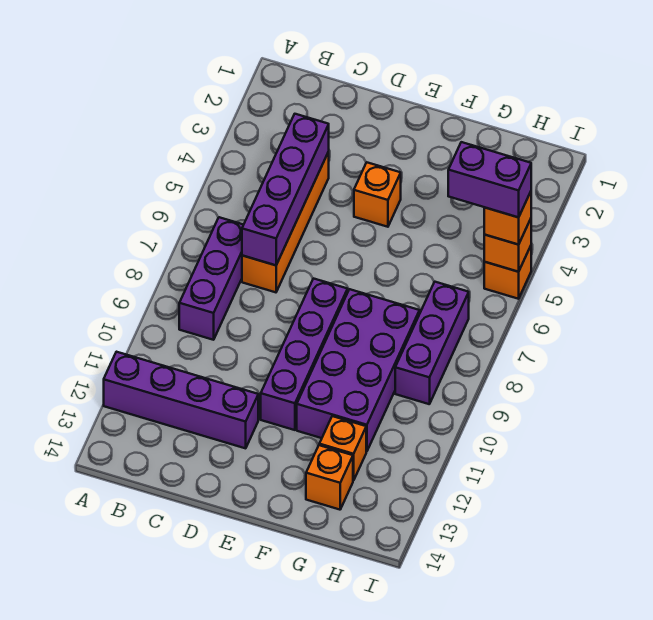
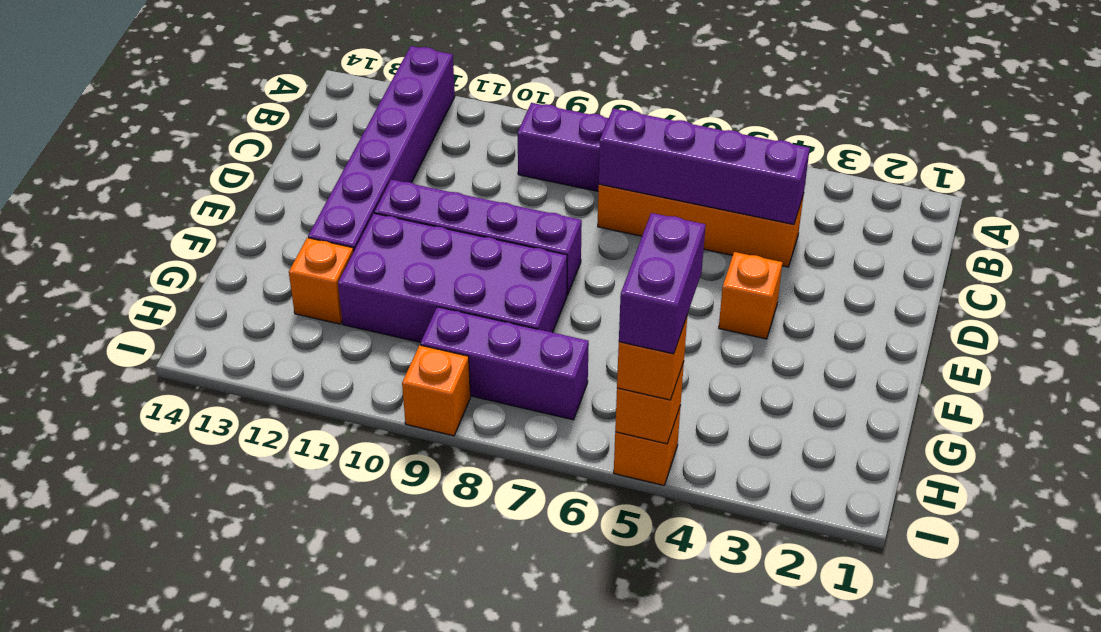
purple 1x4 brick [104,352,258,448] -> purple 1x6 brick [308,46,455,250]
orange 1x1 brick [306,445,353,510] -> orange 1x1 brick moved to [402,345,470,436]

